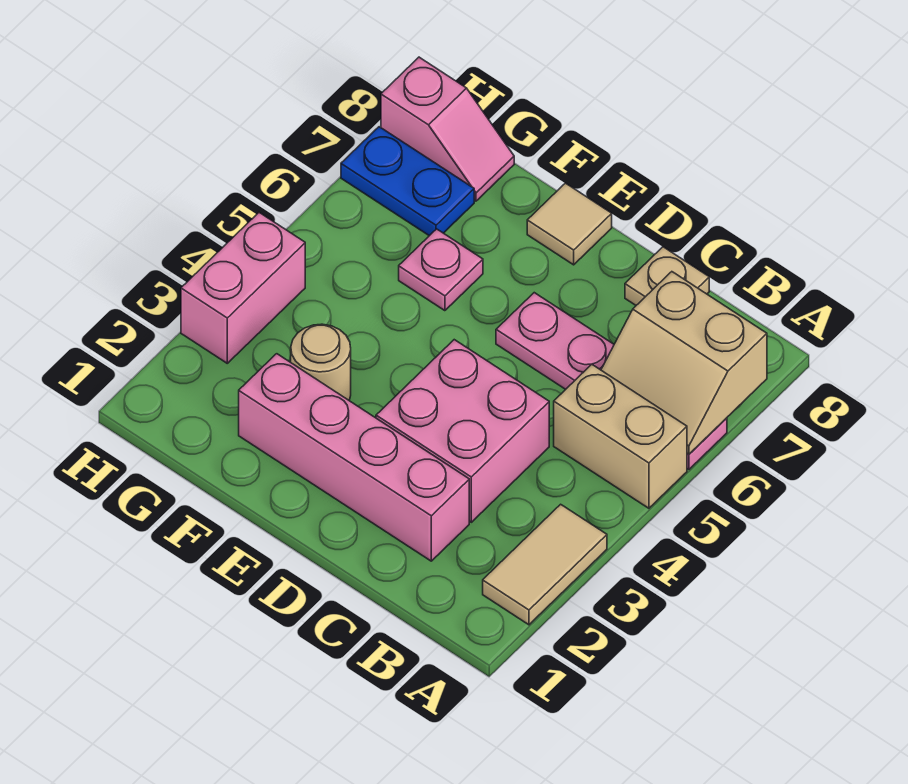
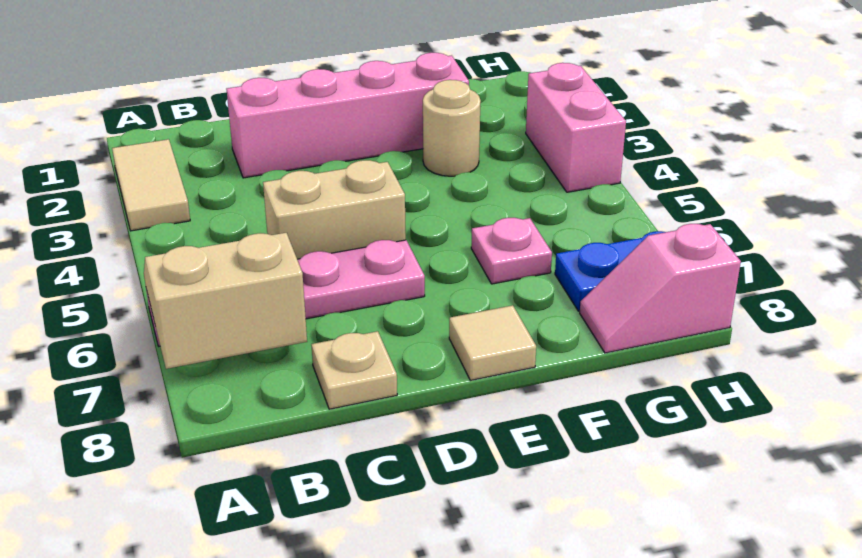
tan 1x2 brick [554,364,687,508] -> tan 1x2 brick moved to [263,160,406,259]
pink 2x2 brick [376,340,549,522] -> none

